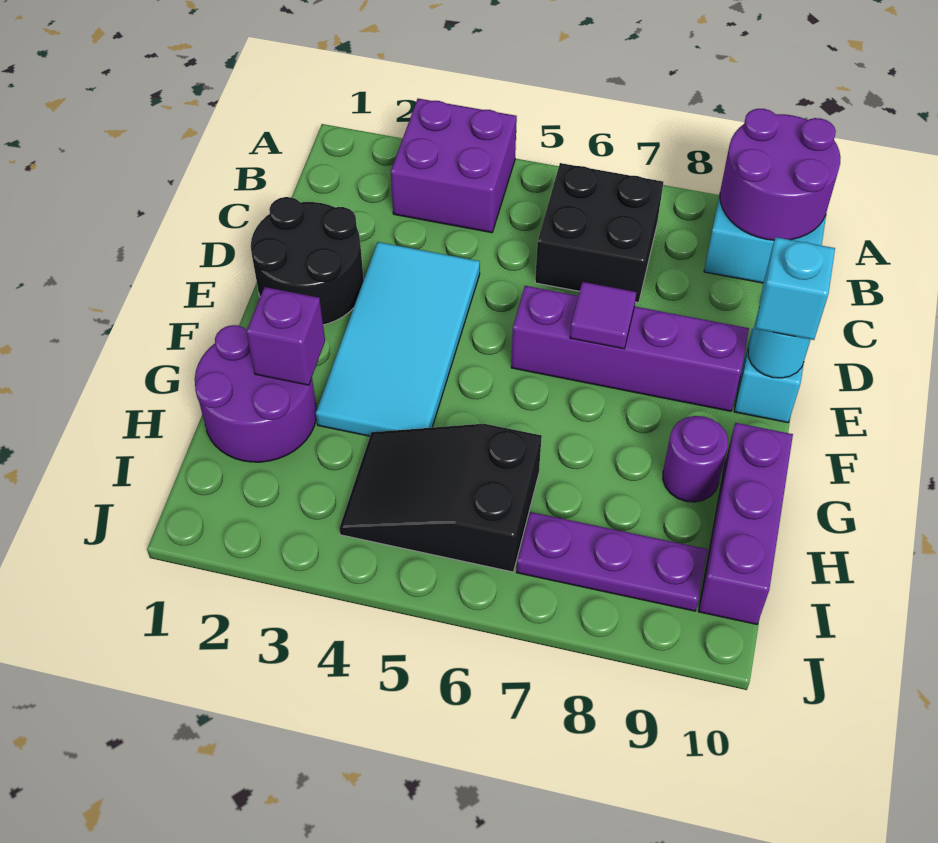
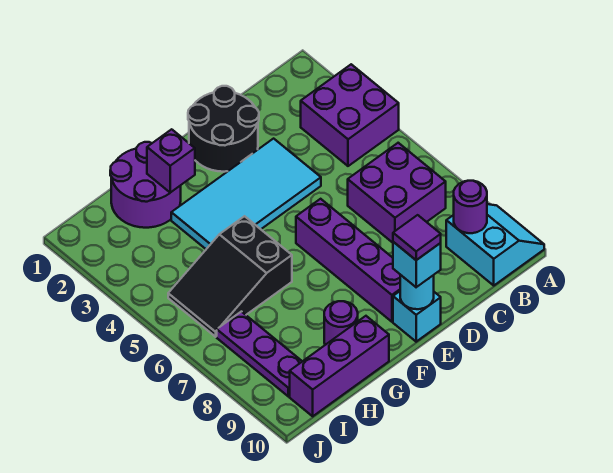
purple 2x2 round brick [720,109,841,240] -> purple 1x1 round brick [454,181,487,233]
black 2x2 brick [535,163,663,303] -> purple 2x2 brick [348,143,446,243]
purple 1x1 tile [570,282,637,349] -> purple 1x1 tile moved to [393,215,441,260]
black 2x3 slope [339,424,542,572] -> black 2x3 slope turned to [168,216,292,337]

